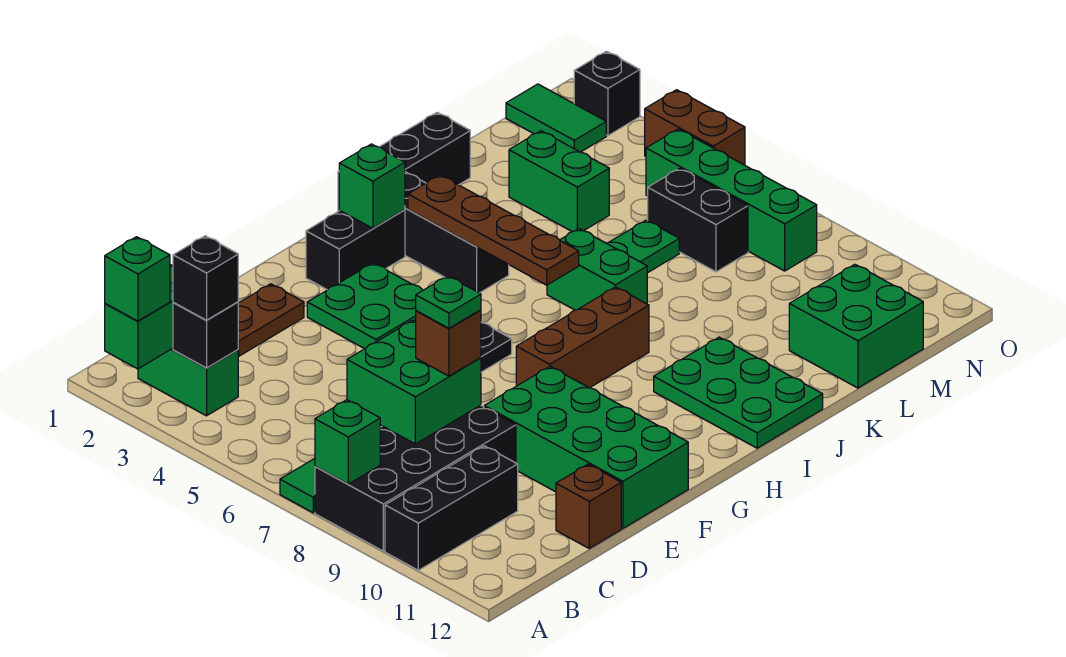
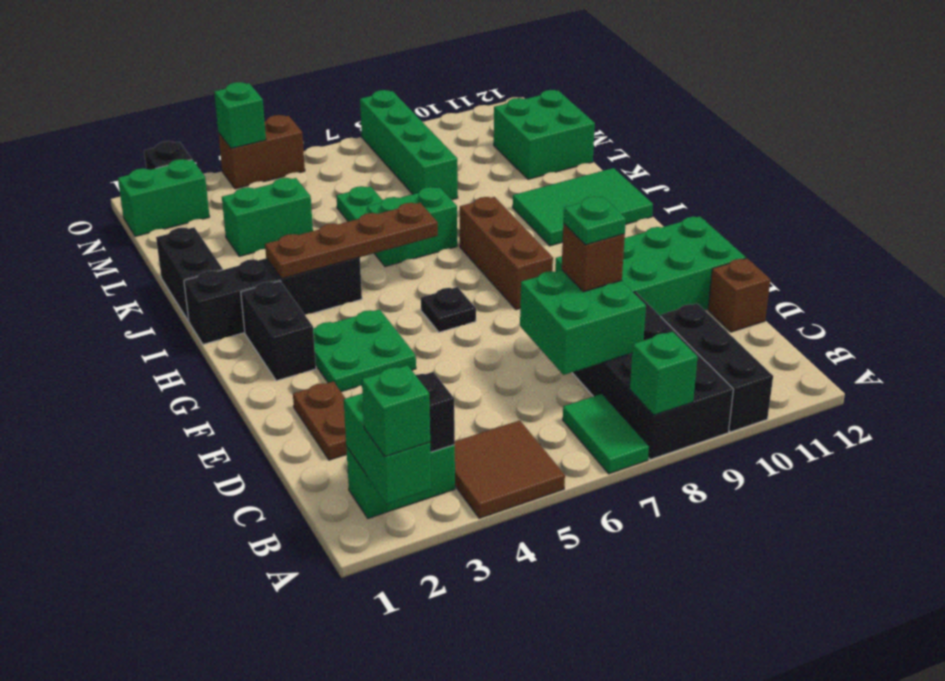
none -> brown 2x2 tile [455,420,565,518]
black 1x1 brick [173,236,238,320] -> none
green 1x1 brick [339,144,405,228] -> green 1x1 brick moved to [214,82,266,149]
green 2x3 plate [654,337,823,448] -> green 2x3 tile [513,168,653,246]
black 1x2 brick [648,168,748,272] -> none
green 1x2 tile [506,84,606,152] -> green 1x2 brick [118,159,210,236]
green 1x4 brick [646,129,817,271] -> green 1x4 brick turned to [360,90,458,200]

